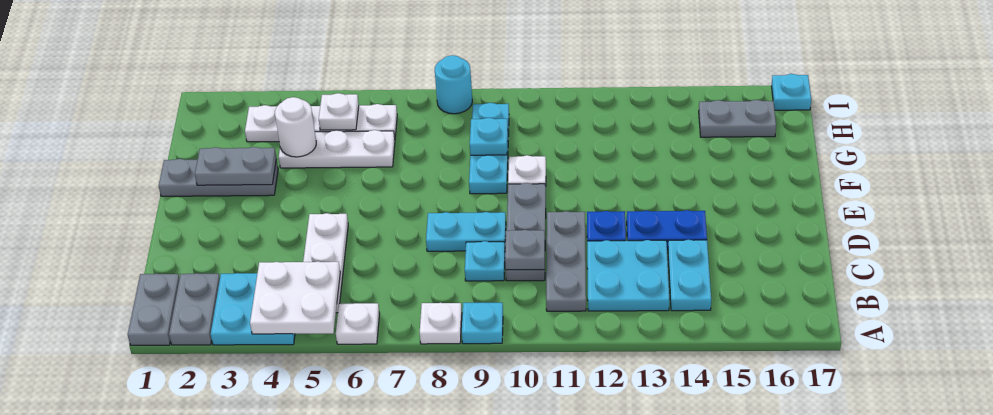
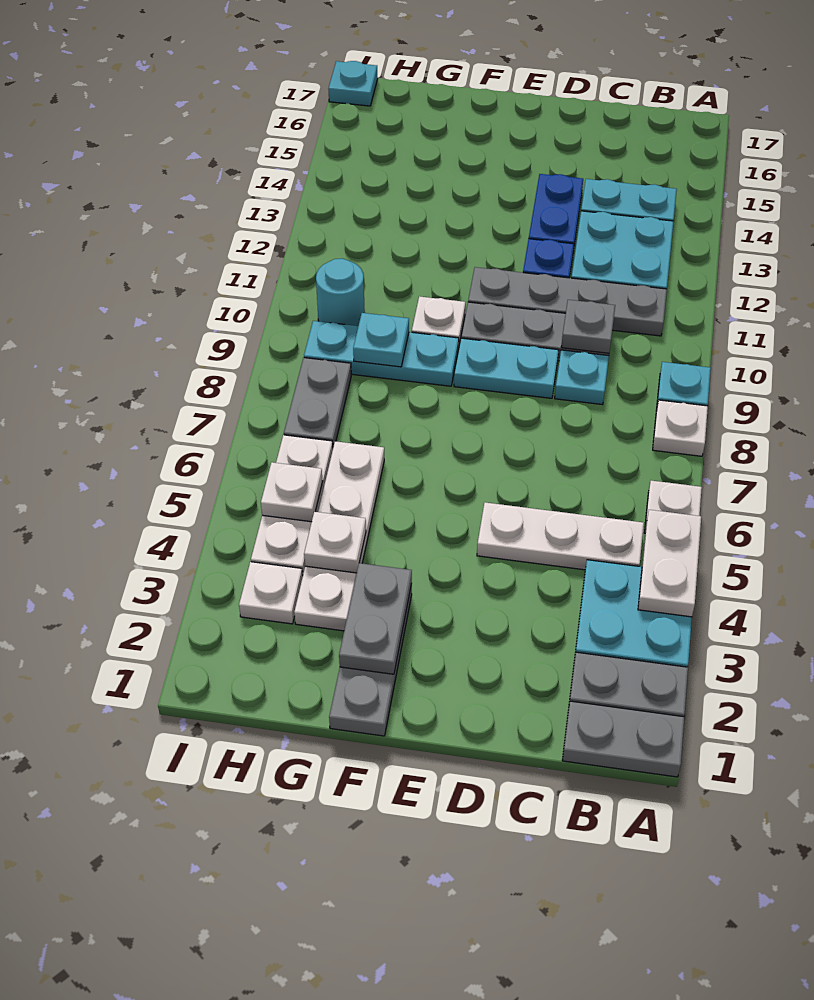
white 2x2 plate [250,261,340,334] -> white 1x2 plate [638,510,701,617]
grey 1x3 plate [546,211,586,311] -> grey 1x4 plate [468,267,667,336]
cyan 1x2 plate [426,212,506,251] -> cyan 1x2 plate turned to [454,338,559,398]
white 1x3 plate [279,130,395,168] -> white 1x4 plate [294,441,384,631]
white 1x1 round brick [275,97,316,157] -> white 1x1 plate [304,511,366,573]
grey 1x2 plate [699,100,776,137] -> grey 1x2 plate moved to [284,358,351,447]
cyan 1x1 round brick [435,55,472,114] -> cyan 1x1 round brick moved to [316,259,365,326]

